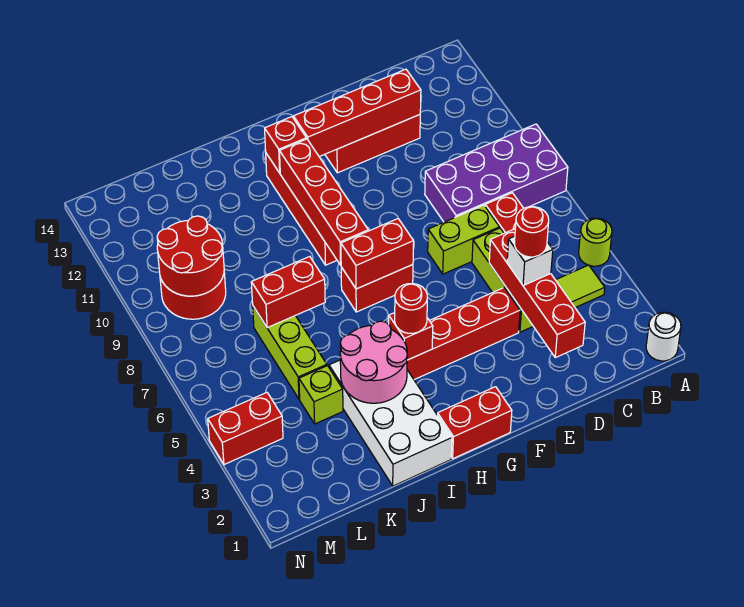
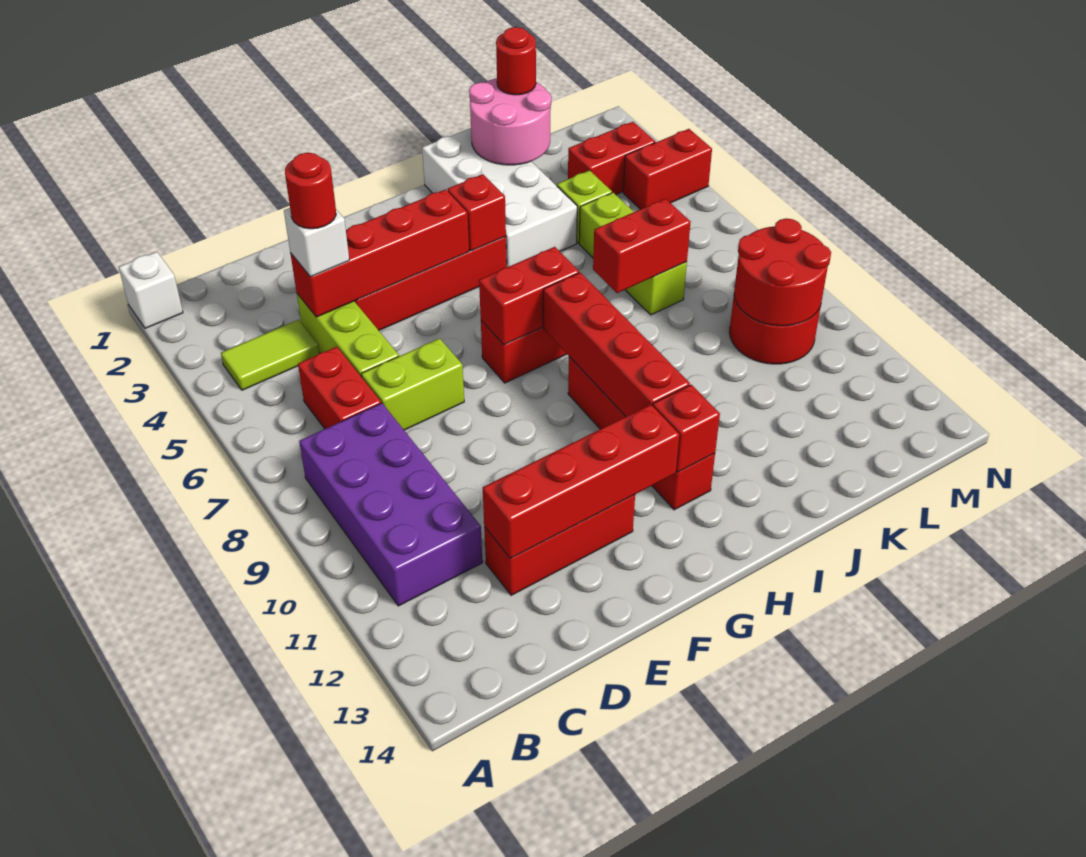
white 1x1 round brick [646,312,681,361] -> white 1x1 brick [119,252,183,328]
lime 1x1 round brick [579,218,612,266] -> none
purple 2x4 brick [425,124,568,222] -> purple 2x4 brick turned to [299,403,483,606]
red 1x4 brick [489,229,585,358] -> red 1x4 brick turned to [290,190,469,317]
red 1x2 brick [438,387,512,459] -> red 1x2 brick moved to [568,122,655,195]
red 1x1 round brick [395,284,427,333] -> red 1x1 round brick moved to [496,27,536,95]
pink 2x2 round brick [340,321,408,403] -> pink 2x2 round brick moved to [469,78,551,165]

